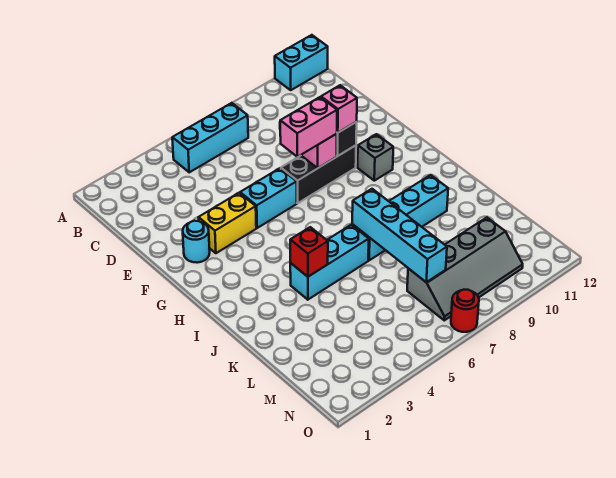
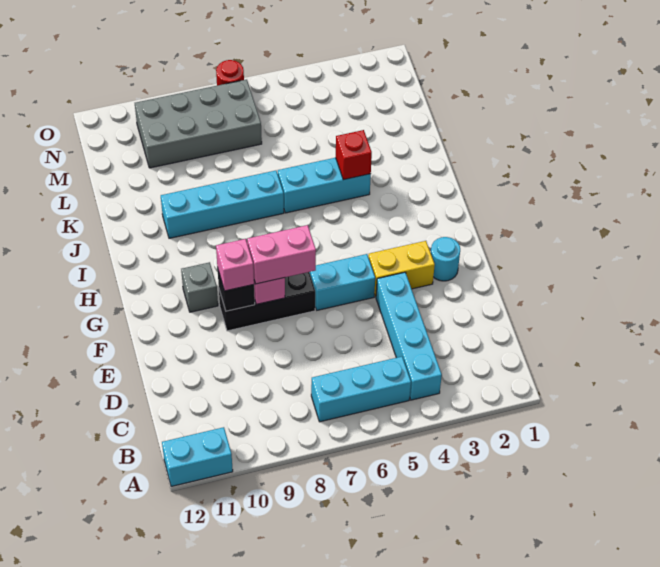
cyan 1x4 brick [352,189,447,282] -> cyan 1x4 brick moved to [376,272,442,400]
grey 2x4 slope [407,217,523,320] -> grey 2x4 brick [135,80,262,168]

